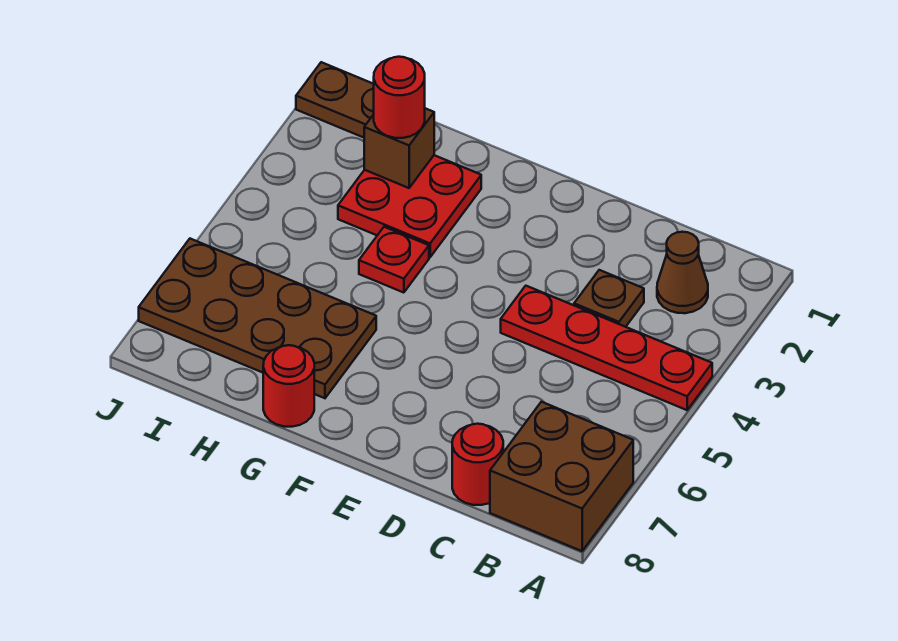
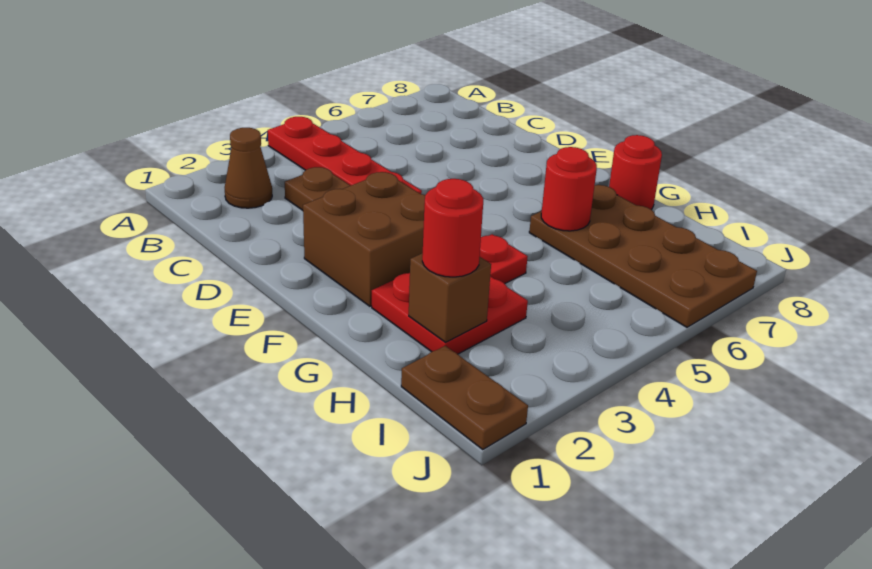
brown 2x2 brick [490,402,633,551] -> brown 2x2 brick moved to [303,172,425,306]
red 1x1 round brick [452,424,503,505] -> red 1x1 round brick moved to [541,147,597,231]

